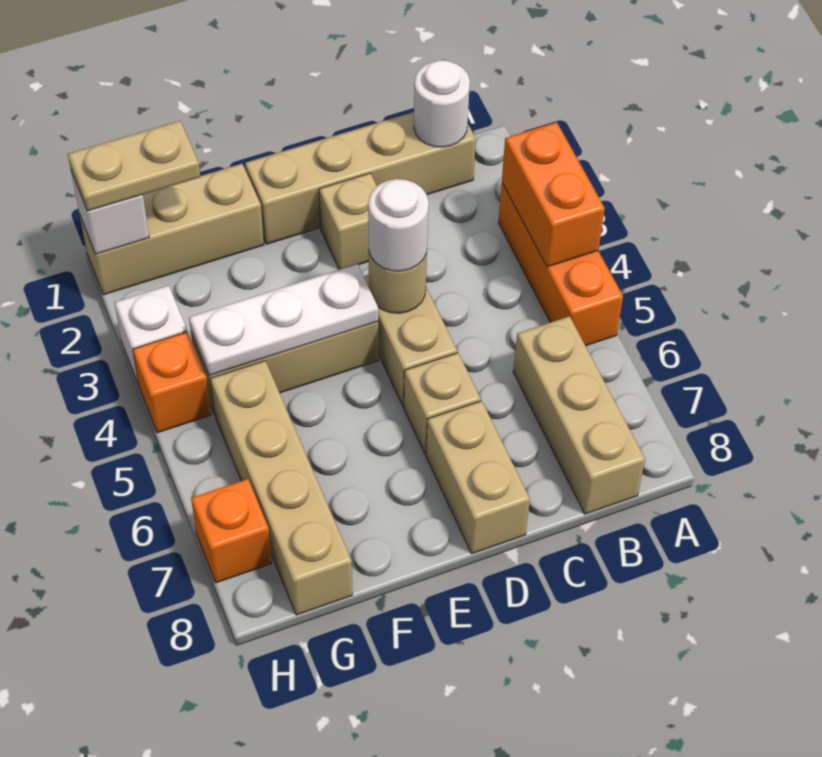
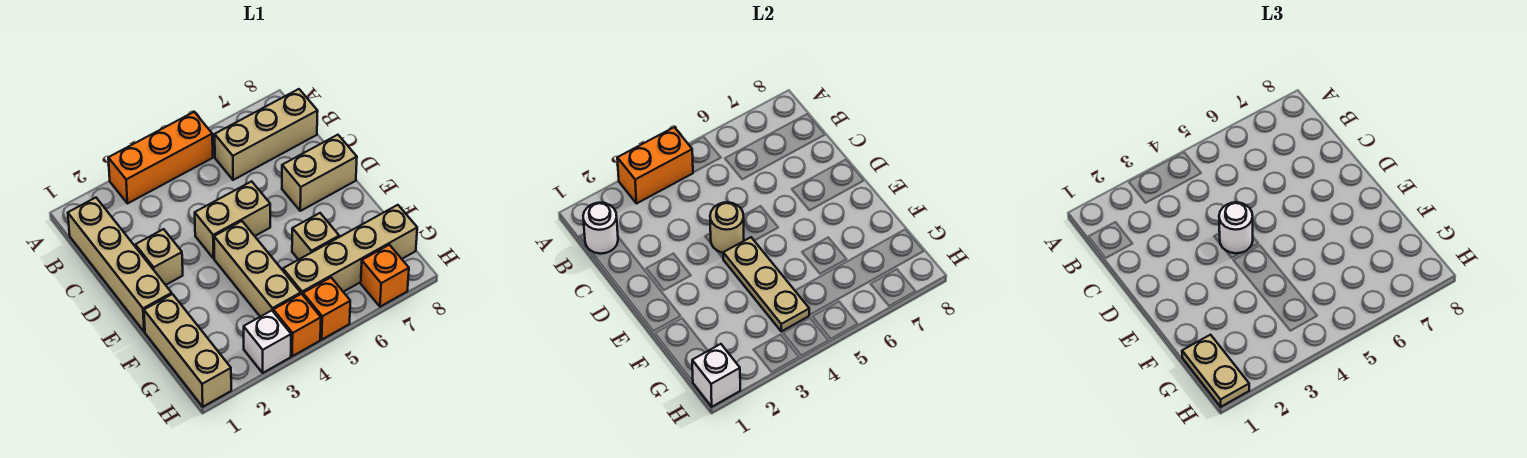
tan 1x1 brick [404,353,481,454] -> tan 1x1 brick moved to [292,213,339,260]
white 1x3 plate [189,264,378,375] -> tan 1x3 plate [723,237,809,331]
none -> orange 1x1 brick [303,278,350,339]

